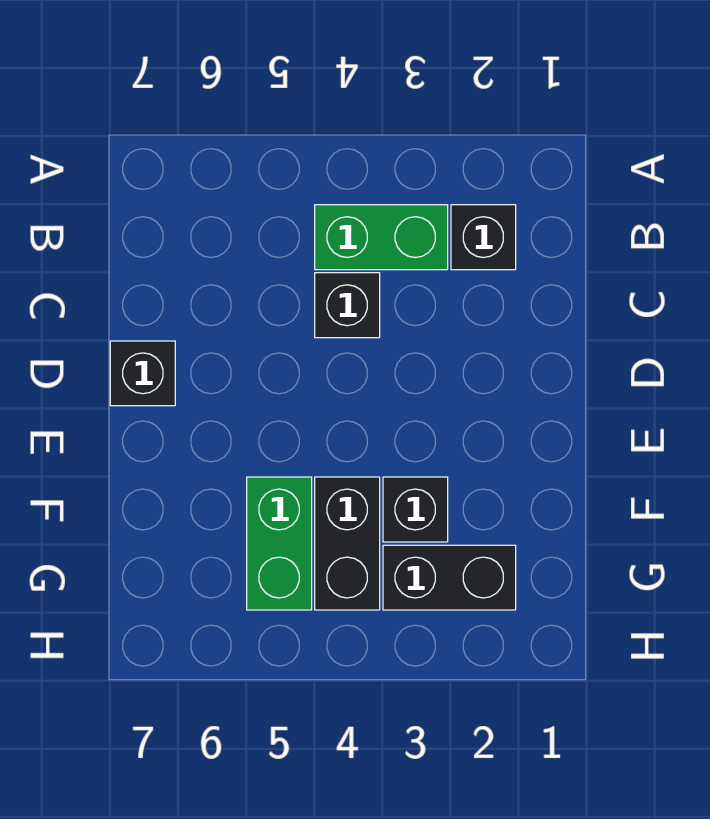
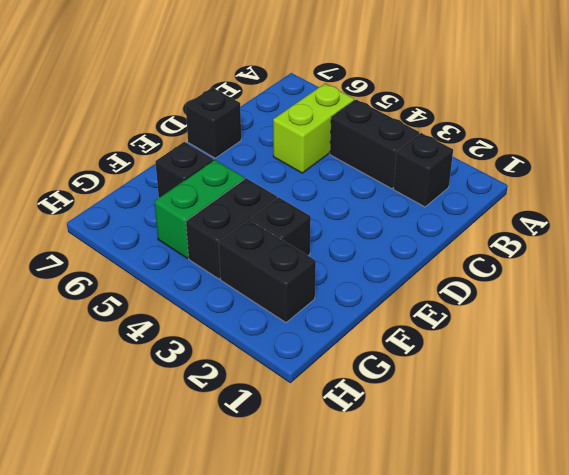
green 1x2 brick [315,205,448,270] -> black 1x2 brick [330,100,419,189]
none -> lime 1x2 brick [273,84,354,173]
black 1x1 brick [315,273,380,338] -> black 1x1 brick moved to [155,142,213,198]

